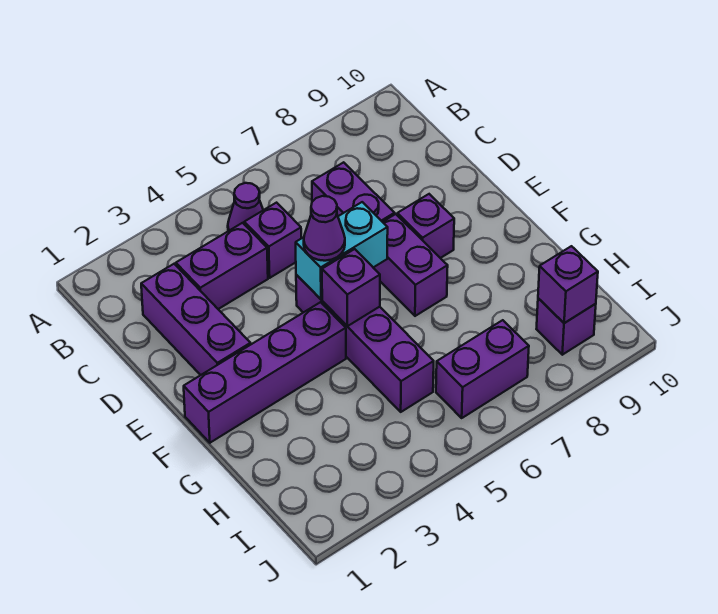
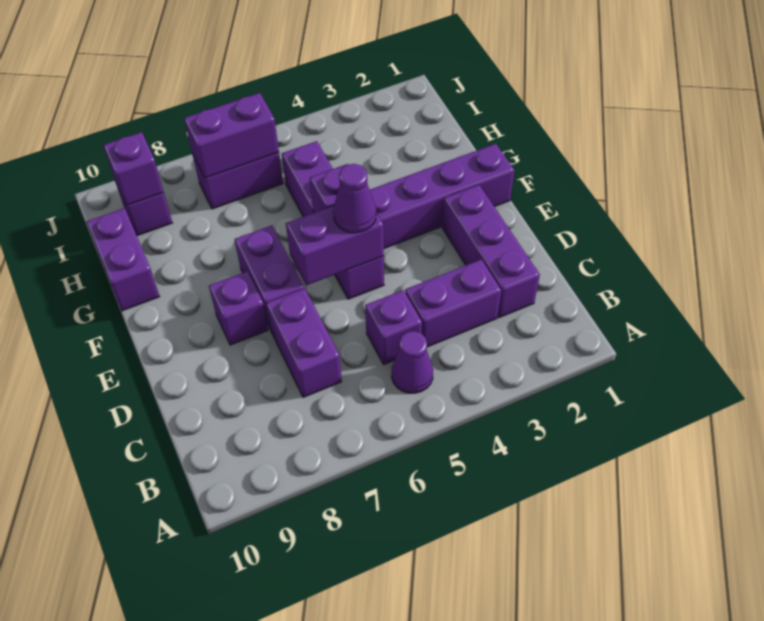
cyan 1x2 brick [296,202,388,299] -> purple 1x2 brick [286,206,384,285]
none -> purple 1x2 brick [87,208,160,311]
none -> purple 1x2 brick [184,93,279,178]

